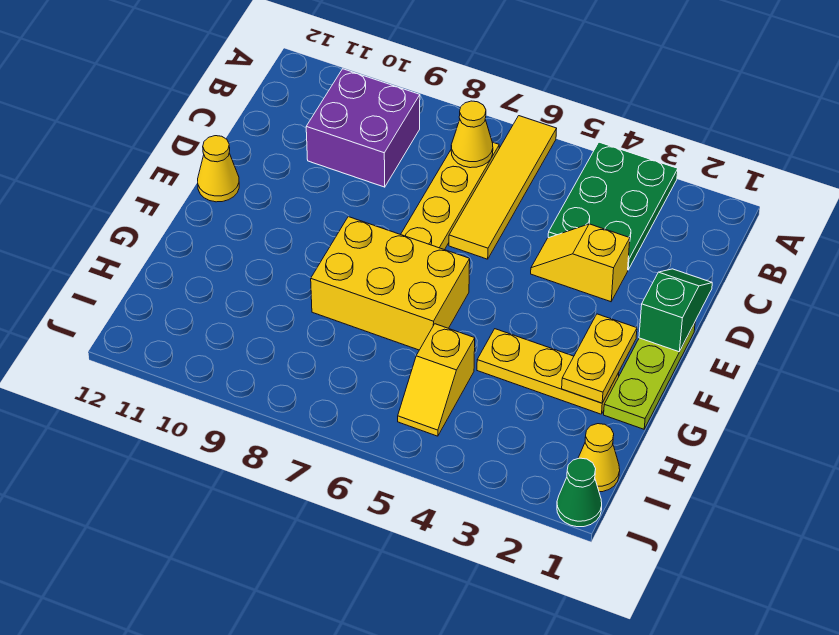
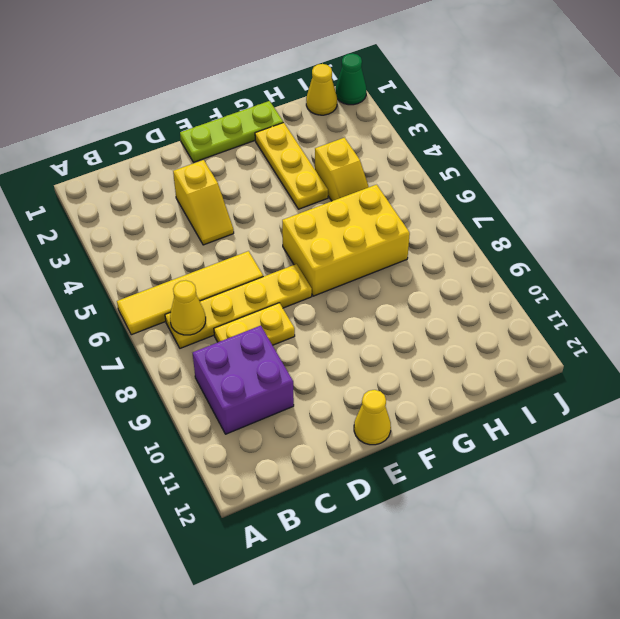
green 2x3 plate [548,142,678,270] -> none
green 1x2 slope [639,269,712,352] -> none
yellow 1x2 plate [562,314,637,403] -> yellow 1x2 plate moved to [214,303,295,345]
yellow 2x3 brick [311,217,470,350] -> yellow 2x3 brick turned to [282,185,410,296]
yellow 1x2 slope [398,324,475,436] -> yellow 1x2 slope turned to [315,138,369,201]

